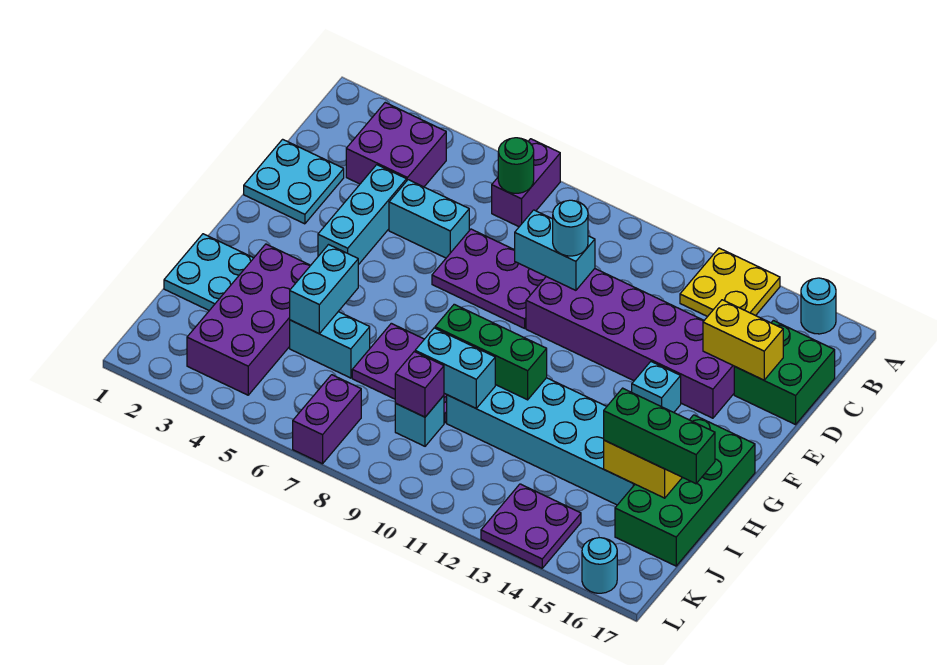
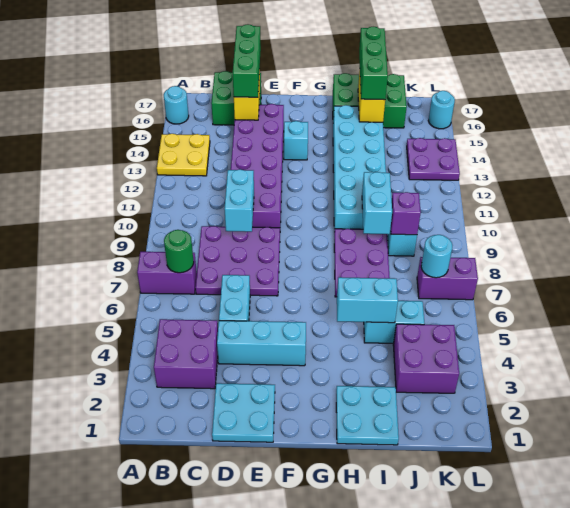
purple 2x3 plate [432,229,546,328] -> purple 3x3 plate [195,226,280,296]
cyan 1x1 round brick [553,200,588,256] -> cyan 1x1 round brick moved to [421,235,452,278]
green 2x4 brick [615,415,755,566] -> green 2x3 brick [333,73,407,128]
purple 2x4 brick [187,244,311,395] -> purple 2x2 brick [393,324,459,393]
green 1x3 brick [435,304,547,400] -> green 1x3 brick moved to [233,24,261,97]
cyan 1x2 brick [290,312,370,378] -> cyan 1x2 brick turned to [364,301,424,343]

